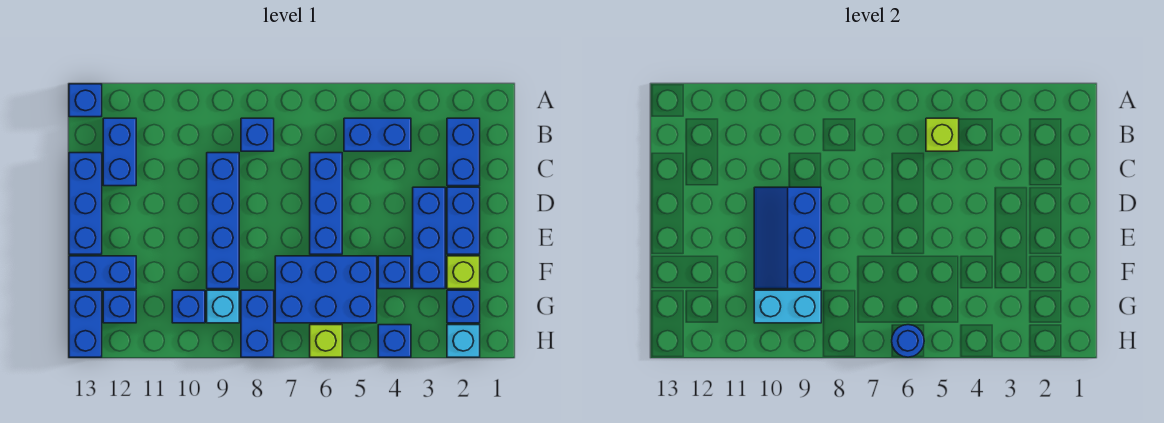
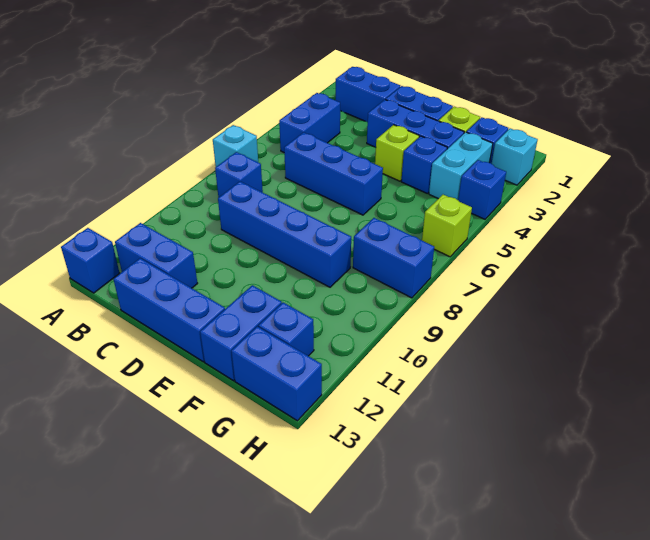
lime 1x1 brick [926,118,959,151] -> lime 1x1 brick moved to [375,125,419,181]
blue 2x3 slope [754,187,821,289] -> none
blue 2x3 brick [275,256,377,323] -> none
cyan 1x1 brick [207,290,239,323] -> cyan 1x1 brick moved to [213,125,258,167]
cyan 1x2 brick [754,290,821,323] -> cyan 1x2 brick moved to [429,132,493,200]
blue 1x1 brick [172,290,205,323] -> none
blue 1x1 round brick [892,325,924,357] -> none

